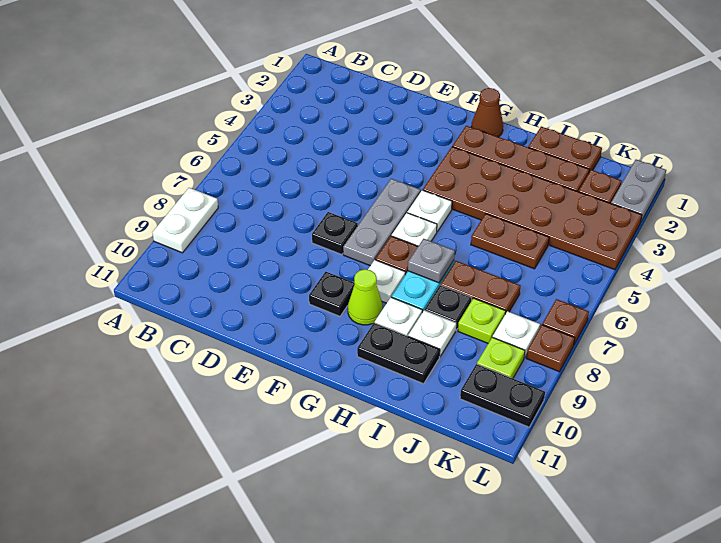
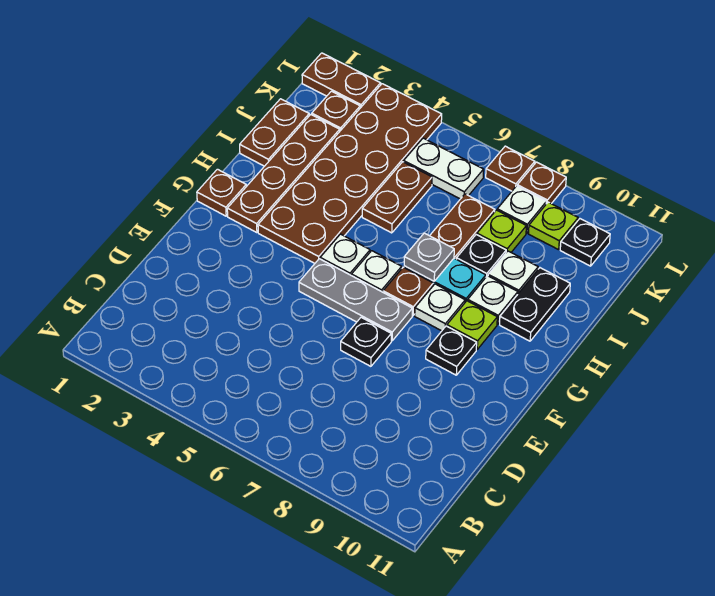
white 1x2 plate [152,188,218,253] -> white 1x2 plate moved to [404,138,484,199]
brown 1x1 cone [471,88,503,137] -> brown 1x1 plate [197,169,246,216]
lime 1x1 cone [348,269,383,325] -> lime 1x1 plate [447,301,497,349]
black 1x2 plate [460,364,545,427] -> black 1x1 plate [560,219,610,266]
grey 1x2 plate [611,160,666,222] -> brown 1x2 plate [302,53,381,108]

